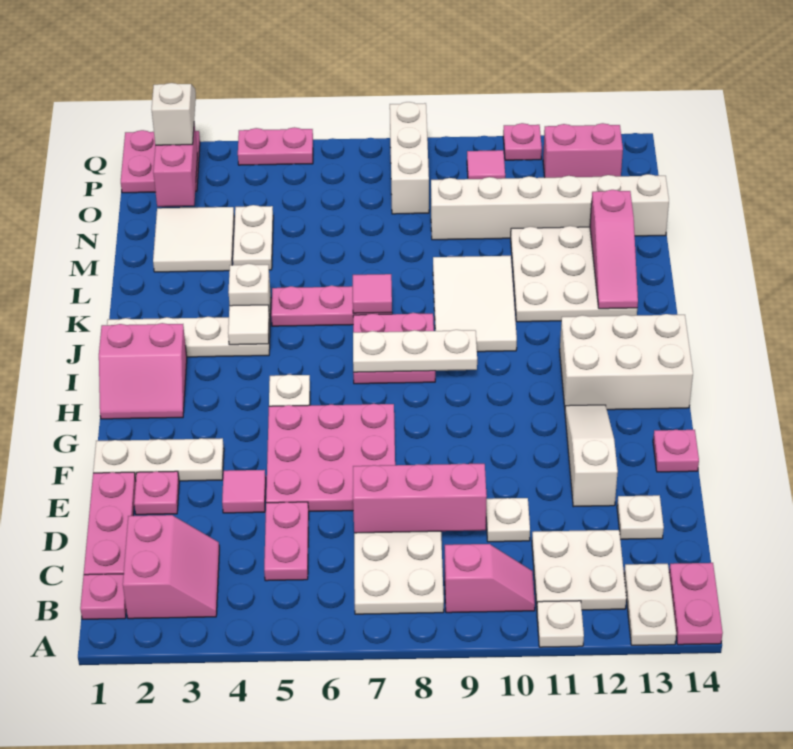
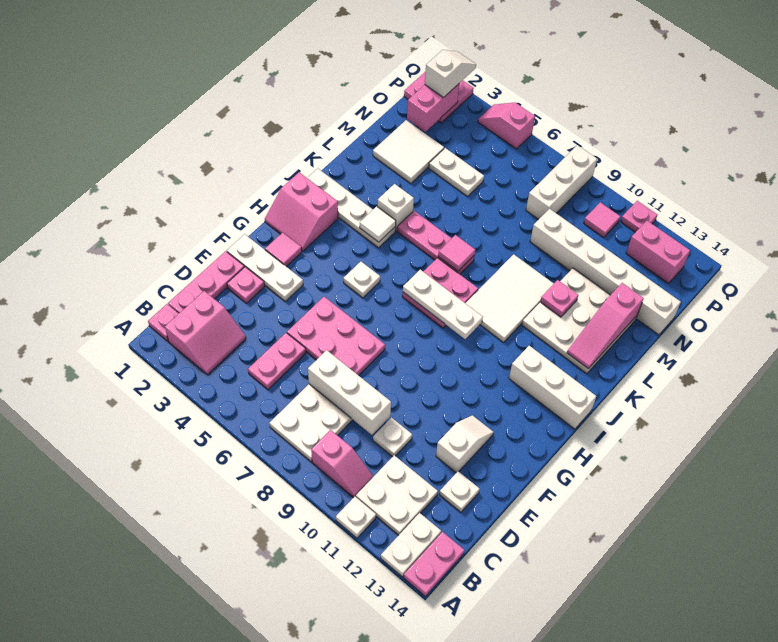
pink 1x3 brick [353,464,487,533] -> white 1x3 brick [308,350,391,435]
pink 1x1 tile [222,470,266,513] -> pink 1x1 tile moved to [265,233,302,267]
pink 3x3 plate [266,404,395,511] -> pink 2x3 plate [287,297,385,376]
white 1x3 slope [565,405,618,507] -> white 1x2 slope [436,415,494,473]
pink 1x1 plate [653,430,699,472] -> pink 1x1 plate moved to [540,280,578,317]
white 2x3 brick [560,314,693,410] -> white 1x3 brick [509,346,596,429]
white 1x2 plate [233,205,273,270] -> white 1x2 plate turned to [429,148,484,196]
pink 1x2 plate [238,127,313,165] -> pink 1x2 slope [478,103,535,149]

